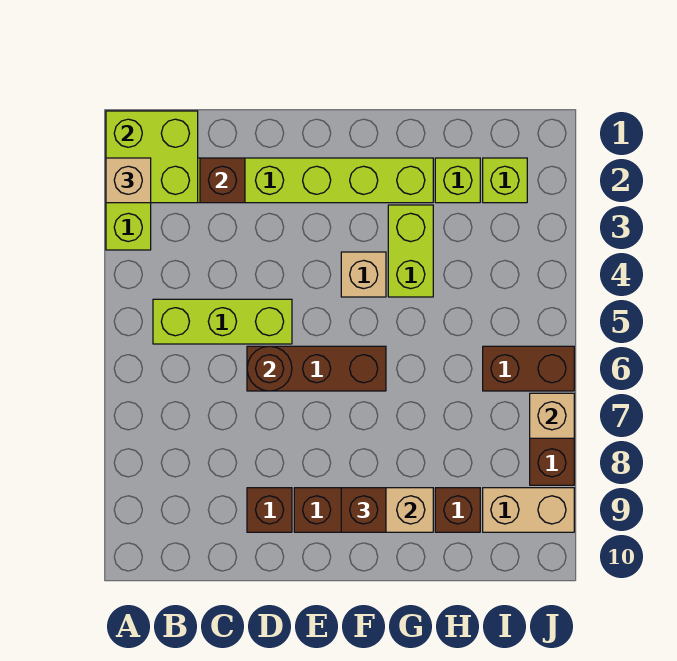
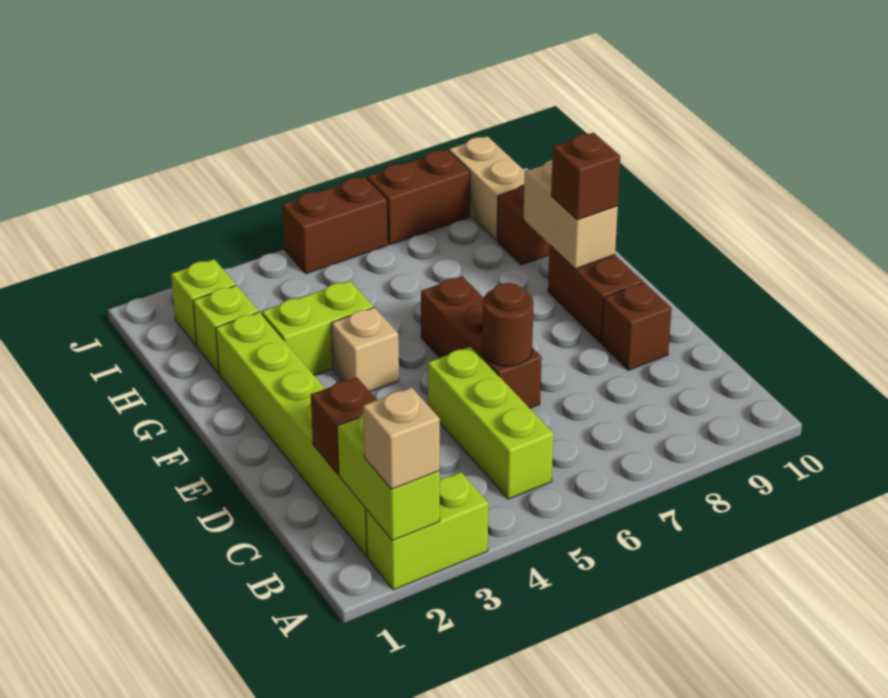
lime 2x2 brick [106,111,198,203] -> lime 1x2 brick [337,415,440,541]
brown 1x2 brick [483,346,574,391] -> brown 1x2 brick turned to [282,177,388,274]
tan 1x1 brick [530,393,574,438] -> none

